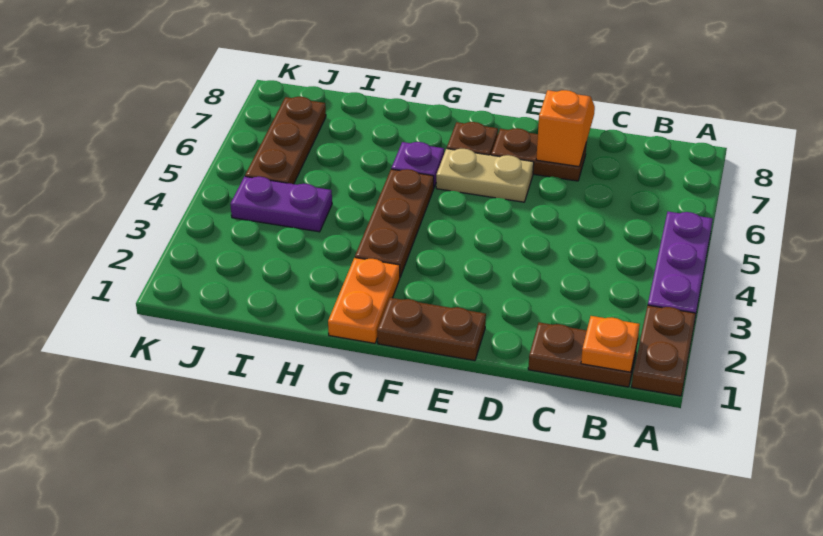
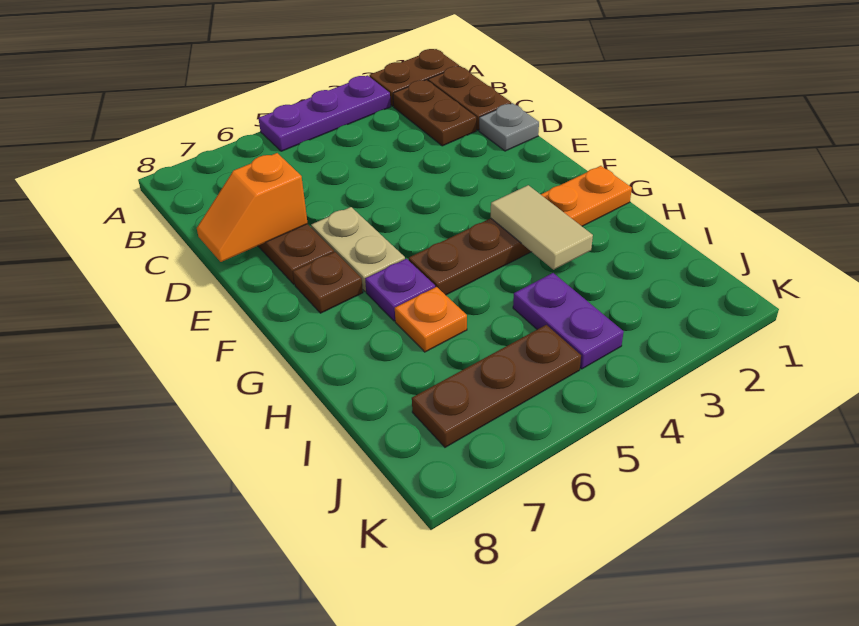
orange 1x1 plate [581,316,640,372] -> orange 1x1 plate moved to [395,287,467,352]
none -> grey 1x1 plate [479,103,539,151]
brown 1x2 plate [377,298,486,361] -> brown 1x2 plate moved to [393,80,476,146]
none -> tan 1x2 tile [491,185,593,270]

